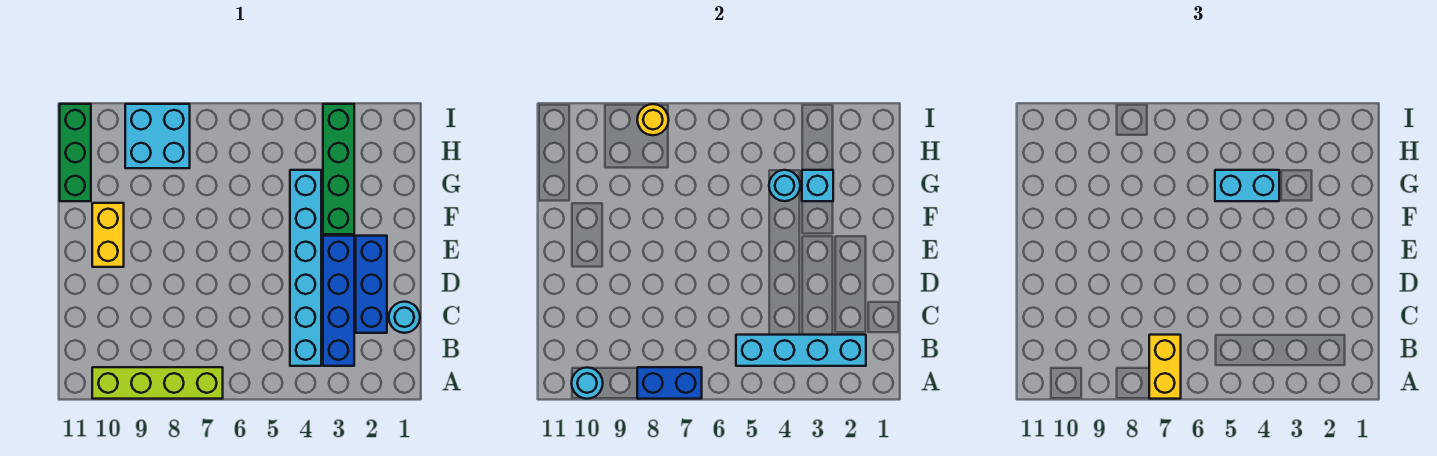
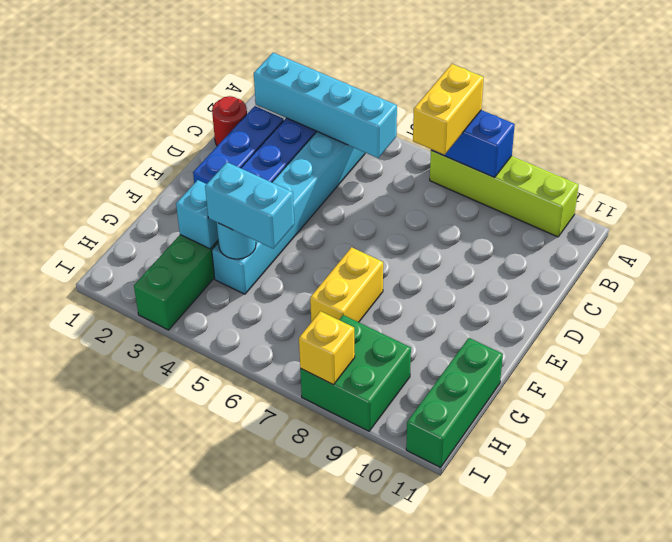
cyan 1x1 round brick [572,367,603,399] -> none
cyan 1x1 round brick [389,302,420,333] -> red 1x1 round brick [212,96,247,146]
yellow 1x2 brick [92,203,124,267] -> yellow 1x2 brick moved to [310,247,383,322]
cyan 2x2 brick [125,104,190,168] -> green 2x2 brick [300,315,411,431]
yellow 1x1 round brick [637,104,669,135] -> yellow 1x1 brick [299,311,355,385]

